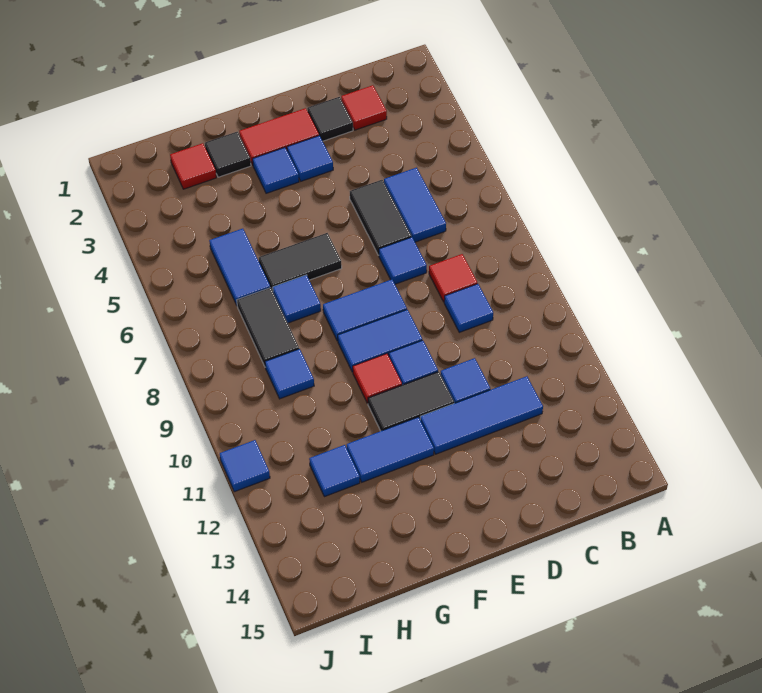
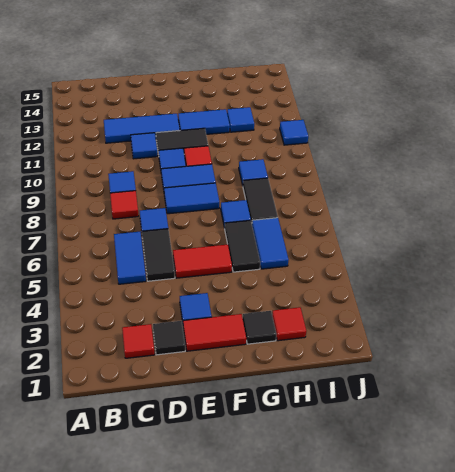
none -> red 1x2 tile [173,244,232,278]
blue 1x1 tile [253,148,299,193] -> none
black 1x2 tile [259,233,342,291] -> black 1x2 tile turned to [225,220,260,272]

